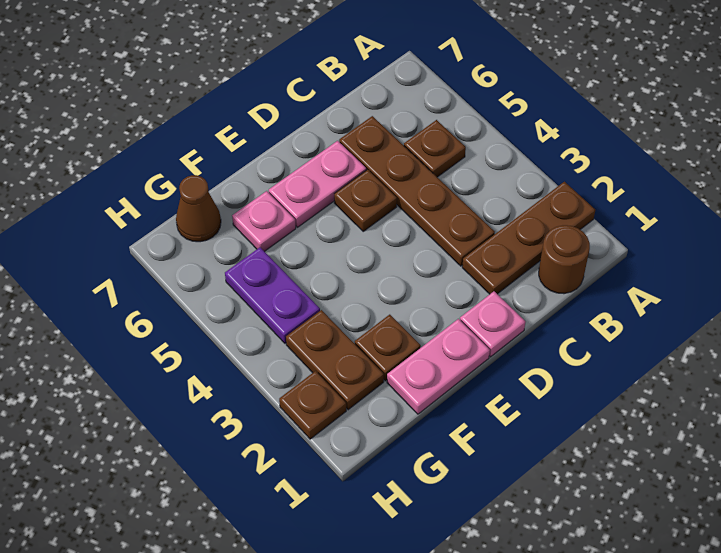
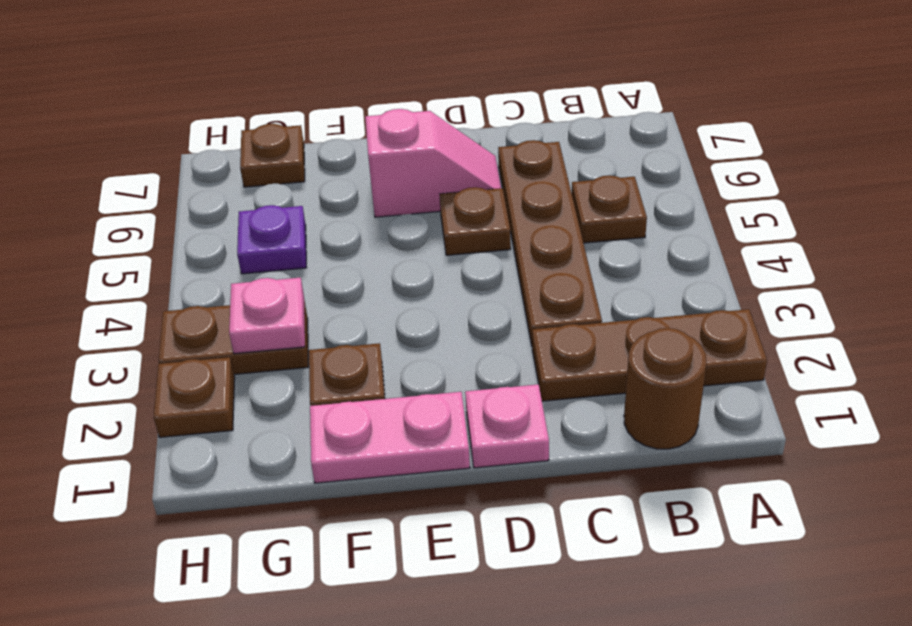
pink 1x2 plate [269,141,366,227] -> pink 1x2 slope [365,109,501,217]
pink 1x1 plate [232,191,296,252] -> pink 1x1 plate moved to [229,278,305,354]
brown 1x2 plate [286,310,384,410] -> brown 1x2 plate turned to [159,300,308,374]
purple 1x2 plate [225,248,320,343] -> purple 1x1 plate [237,205,306,274]
brown 1x1 cone [176,175,221,242] -> brown 1x1 plate [240,124,305,187]

